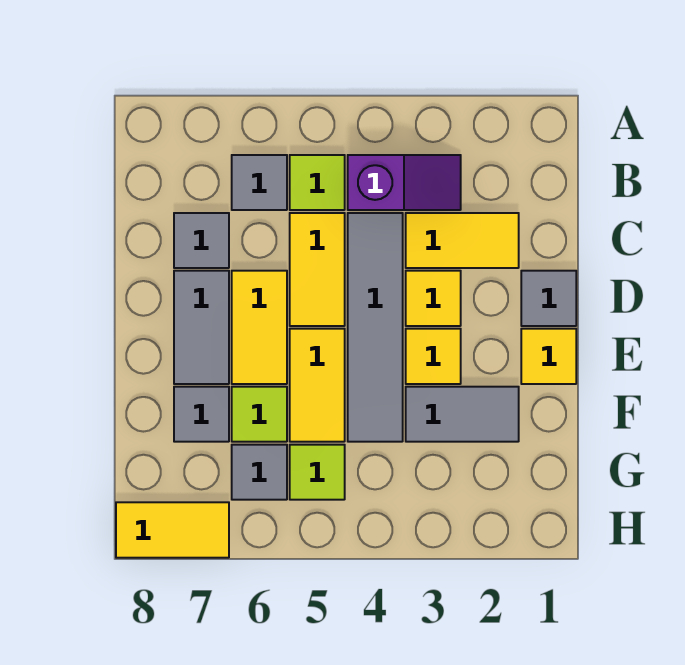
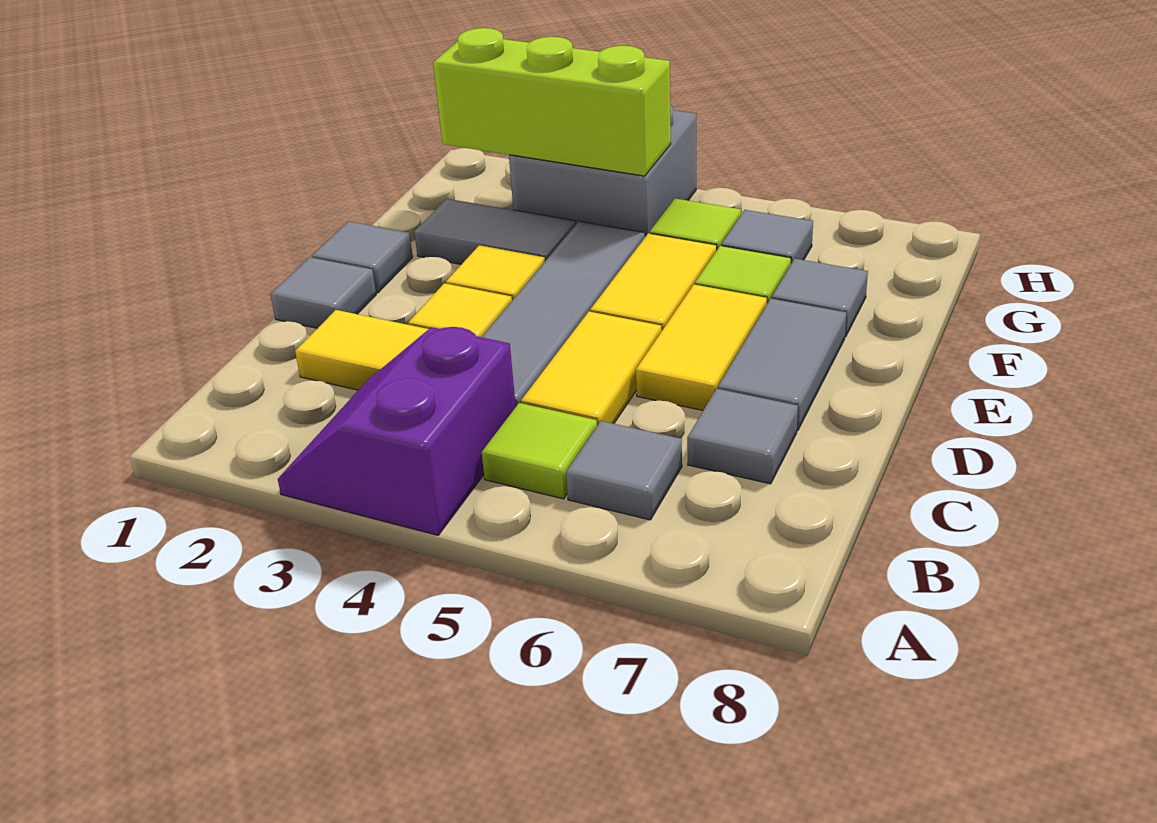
purple 1x2 slope [348,155,461,210] -> purple 2x2 slope [278,327,516,535]
yellow 1x1 tile [521,329,576,384] -> grey 1x1 tile [312,221,413,293]
none -> lime 1x3 brick [433,28,671,176]
none -> grey 2x2 brick [509,104,696,237]
yellow 1x2 tile [116,502,229,558] -> none

